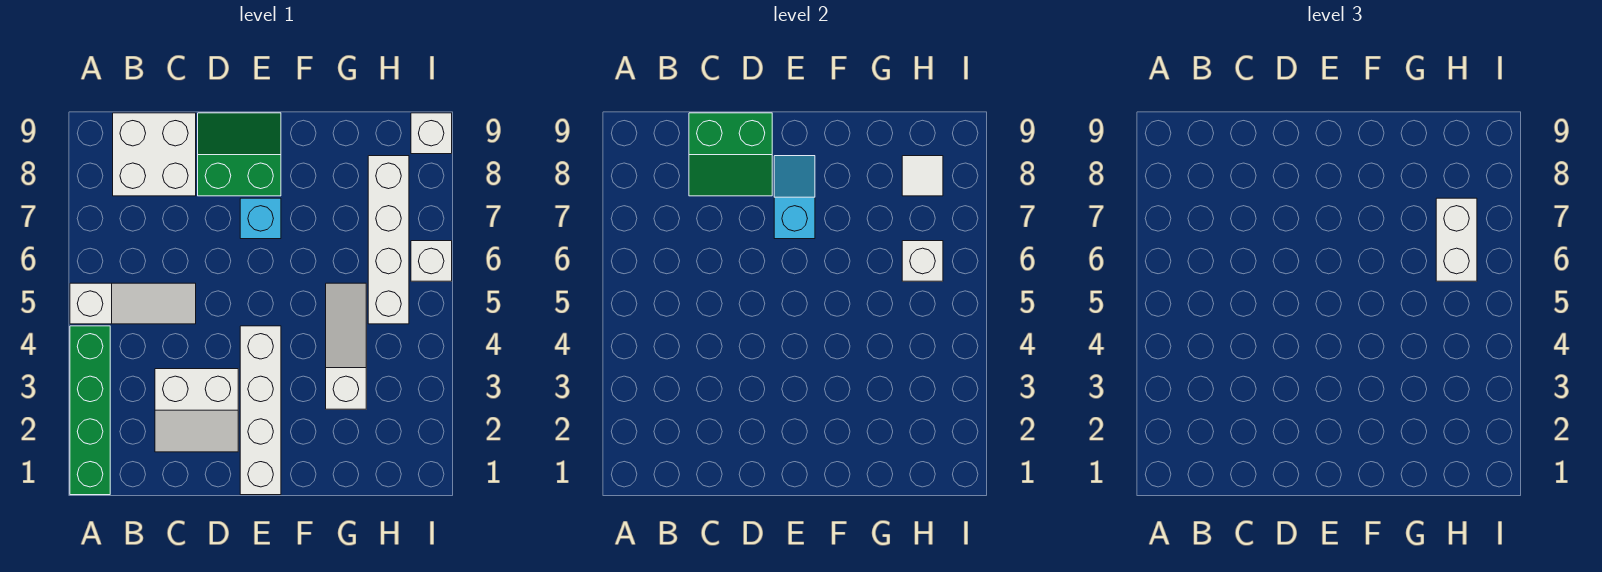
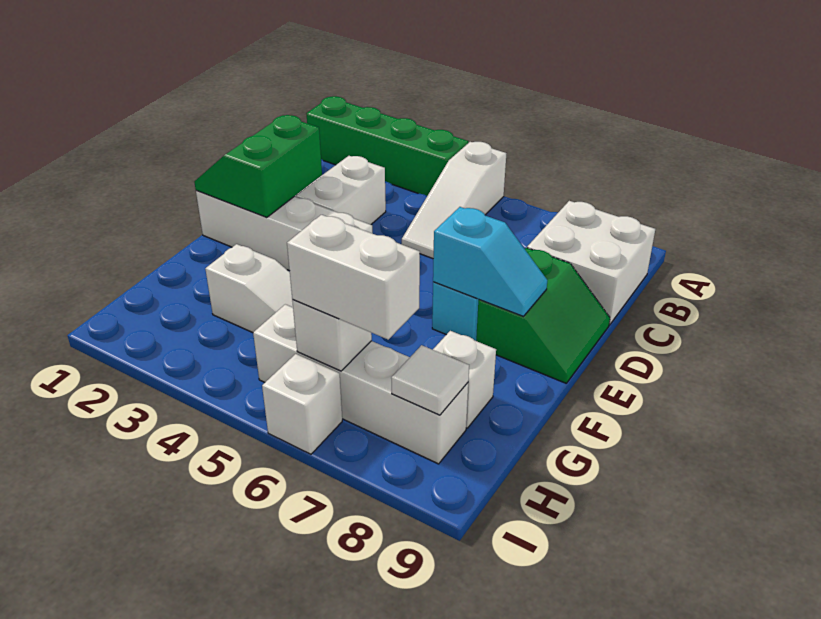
green 2x2 slope [689,113,772,196] -> green 2x2 slope moved to [194,115,322,217]
white 1x1 brick [411,113,452,154] -> white 1x1 brick moved to [433,331,496,428]

